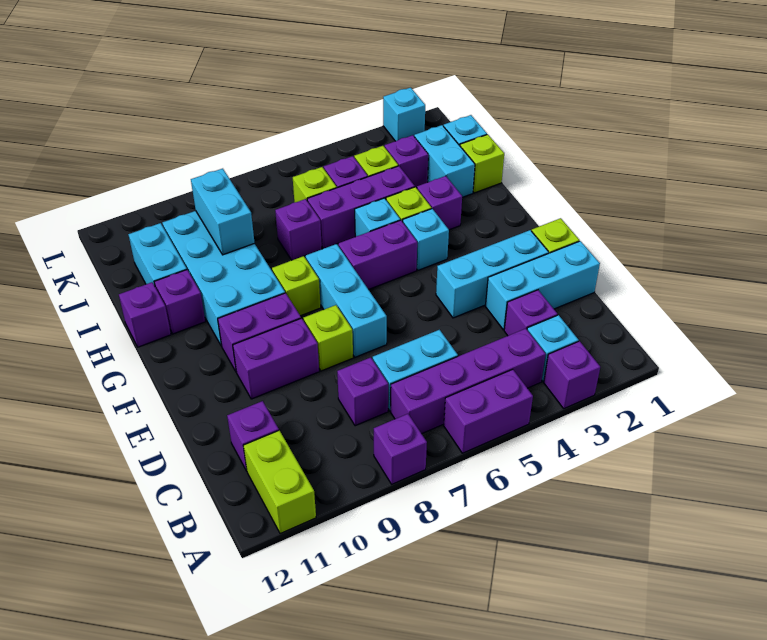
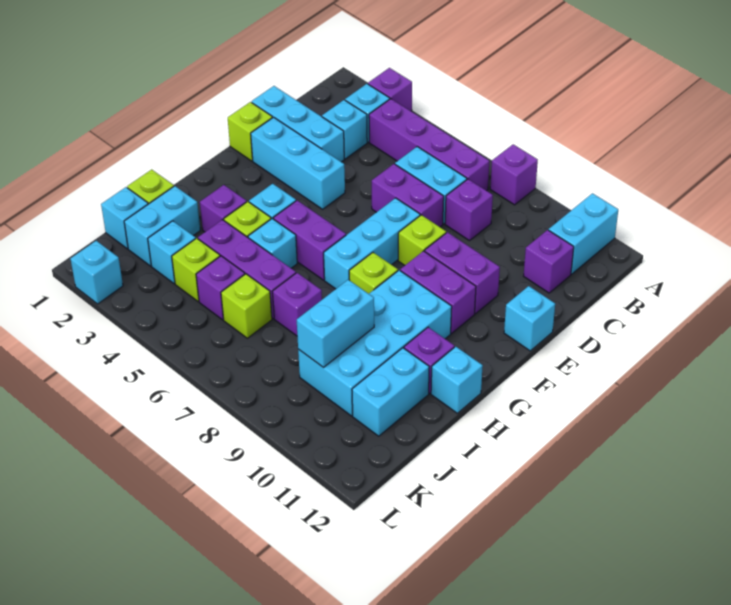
purple 1x2 brick [444,369,533,453] -> purple 1x2 brick moved to [372,164,444,227]
lime 1x2 brick [243,430,316,534] -> cyan 1x2 brick [549,193,618,274]
purple 1x1 brick [504,290,557,336] -> cyan 1x1 brick [322,100,367,159]
none -> cyan 1x1 brick [504,286,555,351]
purple 1x1 brick [119,282,171,347] -> cyan 1x1 brick [431,347,483,413]
purple 1x1 brick [385,135,428,188] -> cyan 1x1 brick [148,221,196,284]

